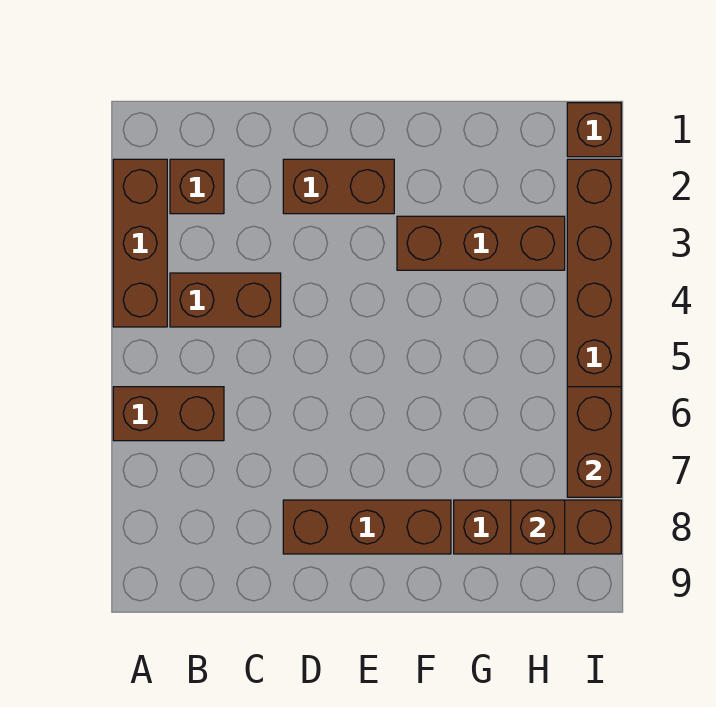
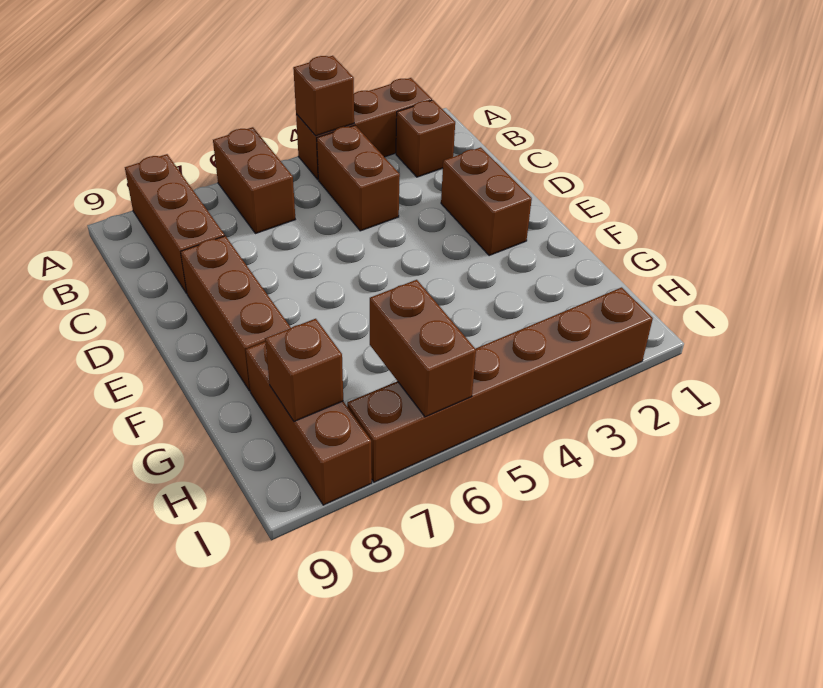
brown 1x3 brick [397,216,565,270] -> brown 1x3 brick moved to [125,154,225,294]
brown 1x1 brick [567,103,621,157] -> brown 1x1 brick moved to [293,56,354,136]
brown 1x2 brick [567,387,621,497] -> brown 1x2 brick turned to [370,280,476,417]

